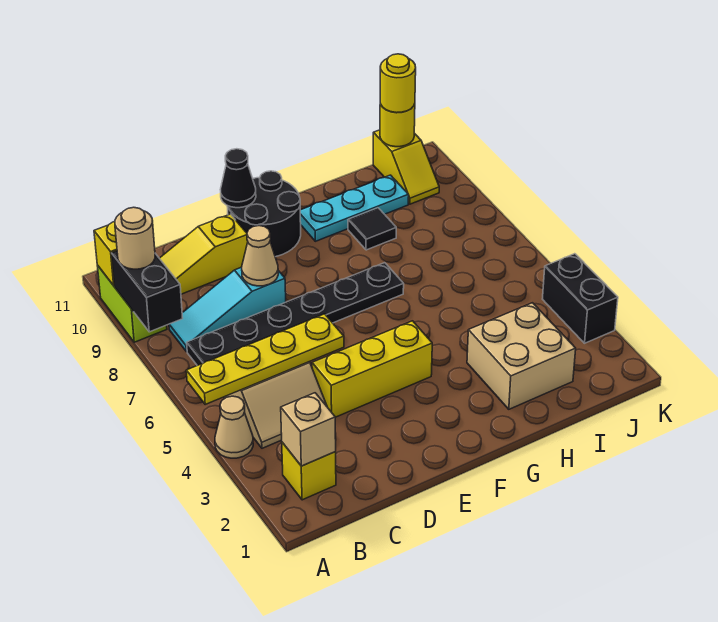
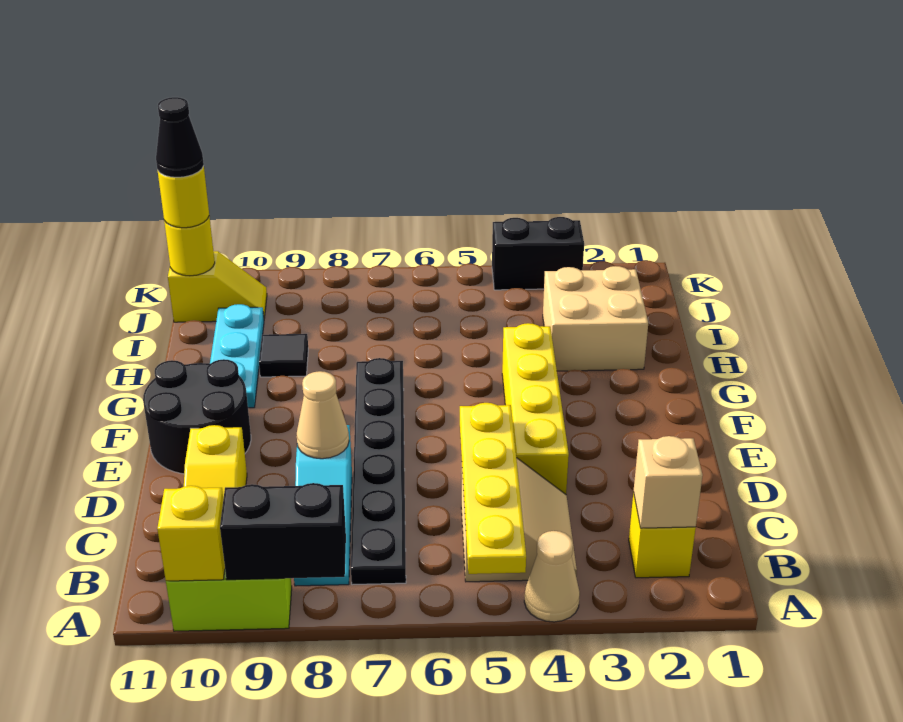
tan 1x1 round brick [115,207,155,269] -> none
yellow 1x3 brick [312,321,432,417] -> yellow 1x4 brick [502,323,569,494]
black 1x1 cone [220,149,256,208] -> black 1x1 cone moved to [156,97,204,177]

